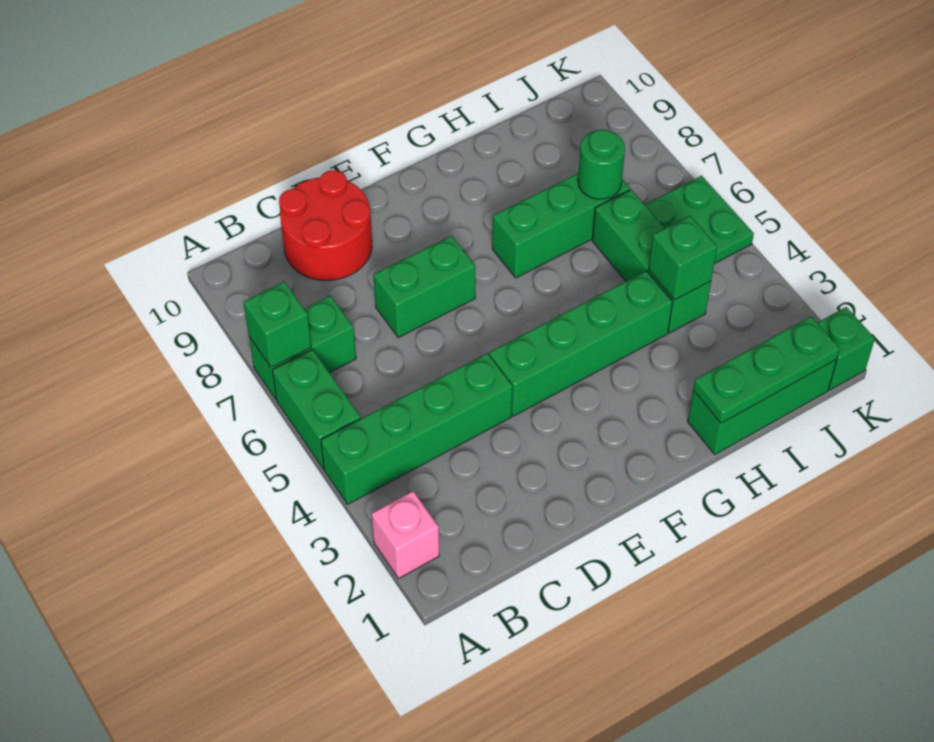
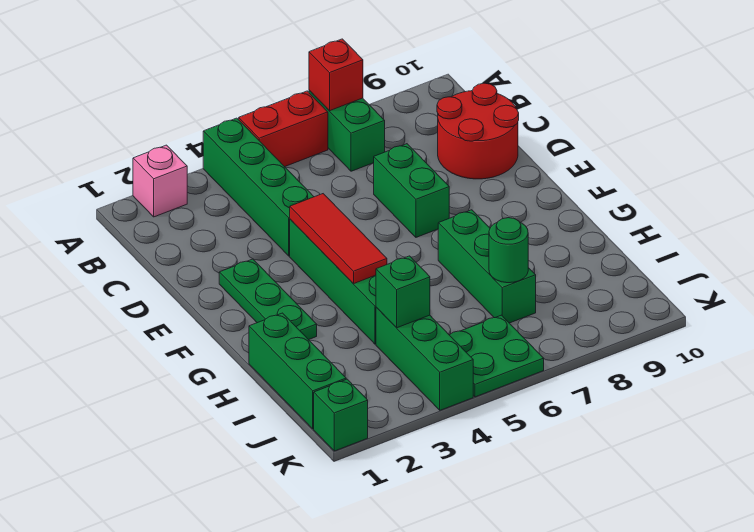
green 1x2 brick [272,350,361,469] -> red 1x2 brick [239,91,328,167]
green 1x1 brick [243,282,311,368] -> red 1x1 brick [309,39,363,111]
none -> red 1x3 tile [290,194,387,283]
green 1x3 plate [693,317,840,423] -> green 1x3 plate moved to [219,259,317,340]
green 1x3 brick [592,190,711,333] -> green 1x3 brick turned to [376,308,473,410]

